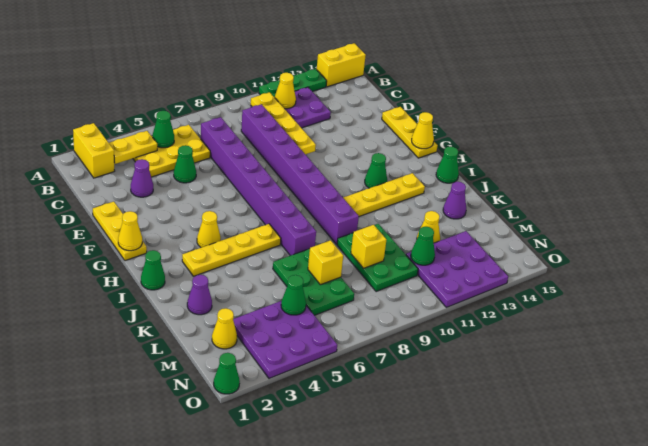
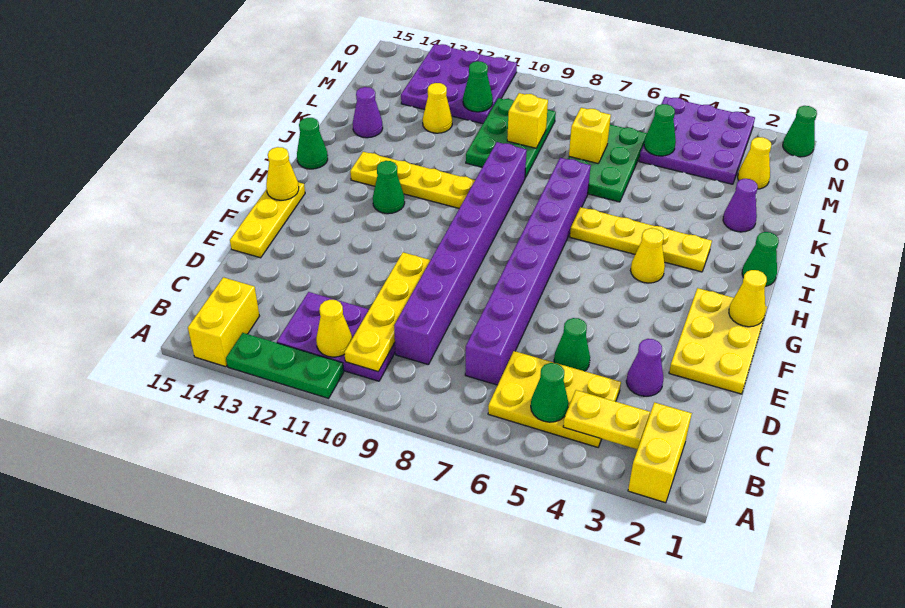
yellow 1x2 brick [317,43,366,87] -> yellow 1x2 brick turned to [188,277,259,367]
yellow 1x3 plate [93,202,147,261] -> yellow 2x3 plate [669,288,767,394]

